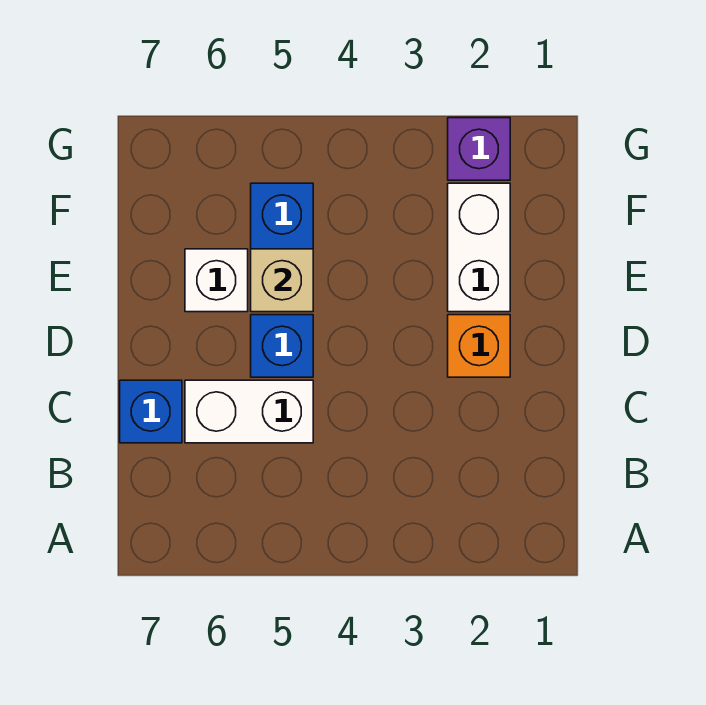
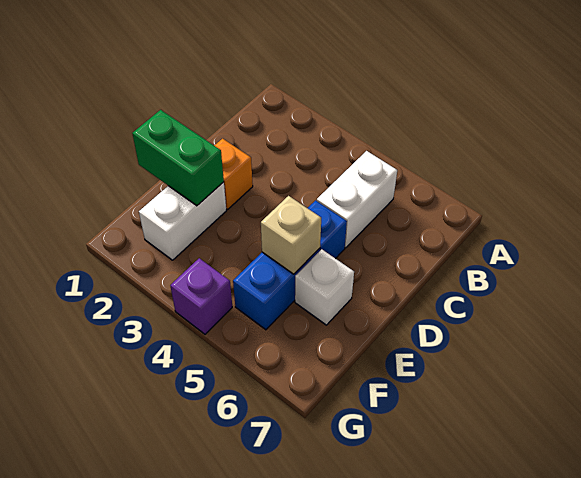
white 1x2 brick [185,380,313,443] -> white 1x2 brick turned to [317,151,397,248]
blue 1x1 brick [120,380,182,443] -> none
none -> green 1x2 brick [132,110,224,206]
purple 1x1 brick [448,118,510,180] -> purple 1x1 brick moved to [170,258,232,334]

